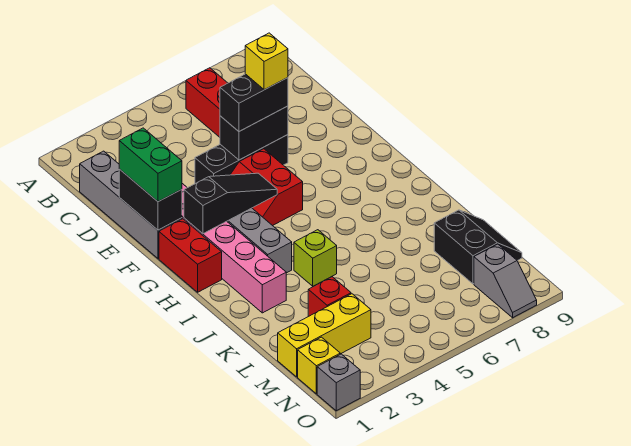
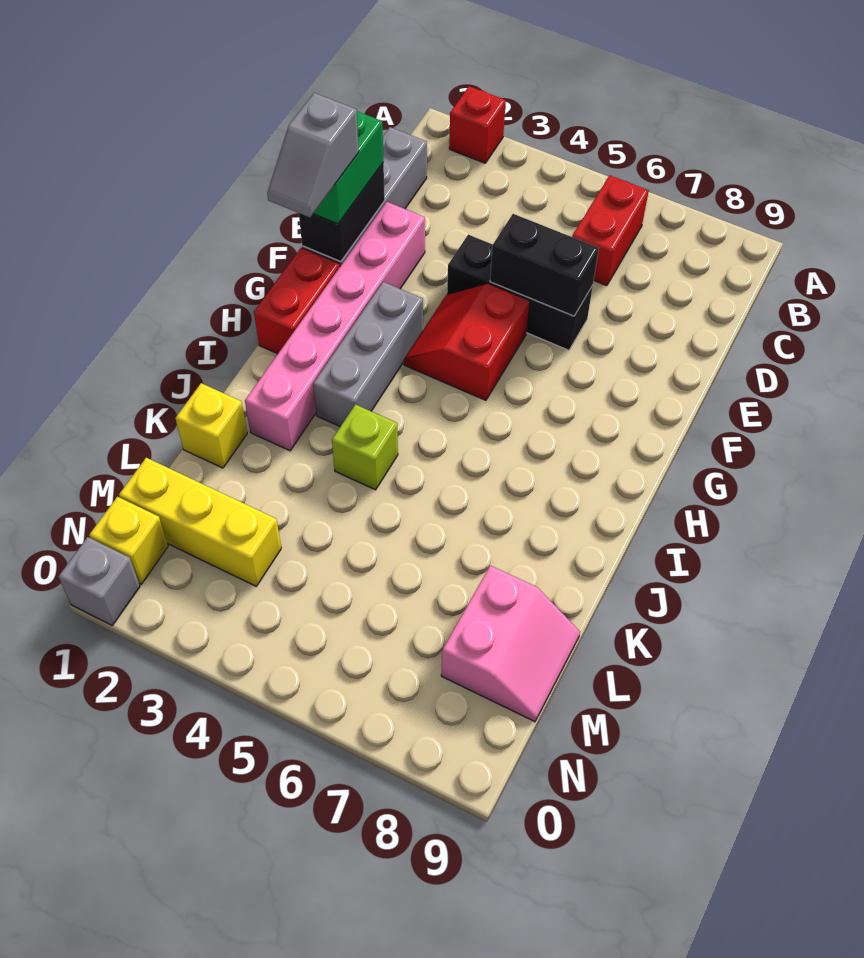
black 1x2 brick [220,74,288,131] -> none
yellow 1x1 brick [245,33,288,90] -> yellow 1x1 brick moved to [175,383,247,468]
black 1x3 slope [184,173,277,234] -> none
red 1x1 brick [308,277,351,316] -> red 1x1 brick moved to [449,86,506,163]
black 2x2 slope [434,210,522,284] -> pink 2x2 slope [441,566,580,722]
grey 1x2 slope [474,244,537,318] -> grey 1x2 slope moved to [267,93,359,217]

